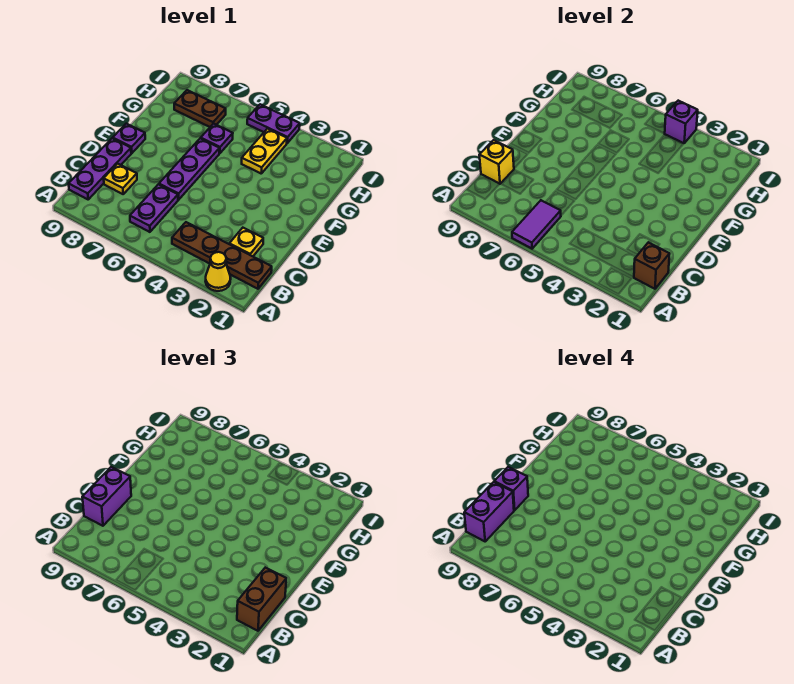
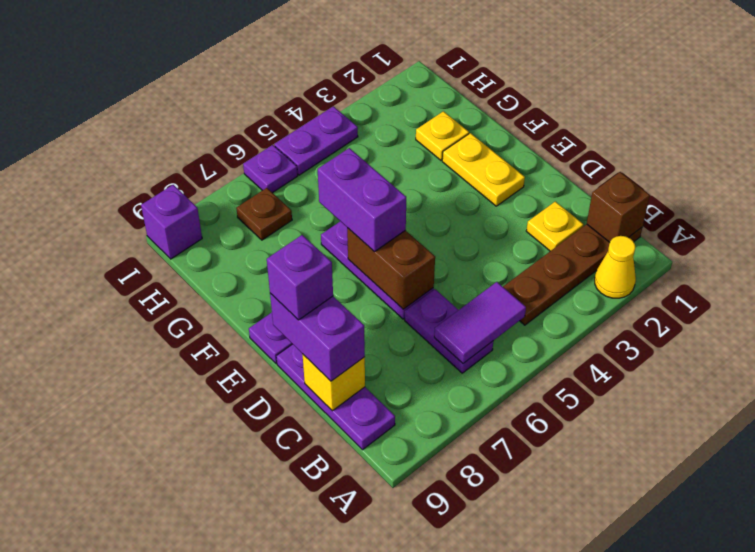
purple 1x2 tile [512,200,561,249] -> purple 1x2 tile turned to [434,282,526,364]
brown 1x2 brick [237,568,286,631] -> brown 1x2 brick moved to [347,228,435,309]
purple 1x2 brick [464,482,514,541] -> purple 1x2 brick moved to [318,148,406,252]
yellow 1x1 plate [104,164,137,194] -> yellow 1x1 plate moved to [416,111,469,160]
yellow 1x2 plate [242,129,287,173] -> yellow 1x2 plate moved to [442,133,525,206]
purple 1x1 plate [201,124,233,153] -> purple 1x1 plate moved to [243,145,298,193]
brown 1x2 plate [174,90,226,127] -> brown 1x1 plate [236,188,292,240]
purple 1x1 brick [665,101,698,143] -> purple 1x1 brick moved to [141,185,202,259]

